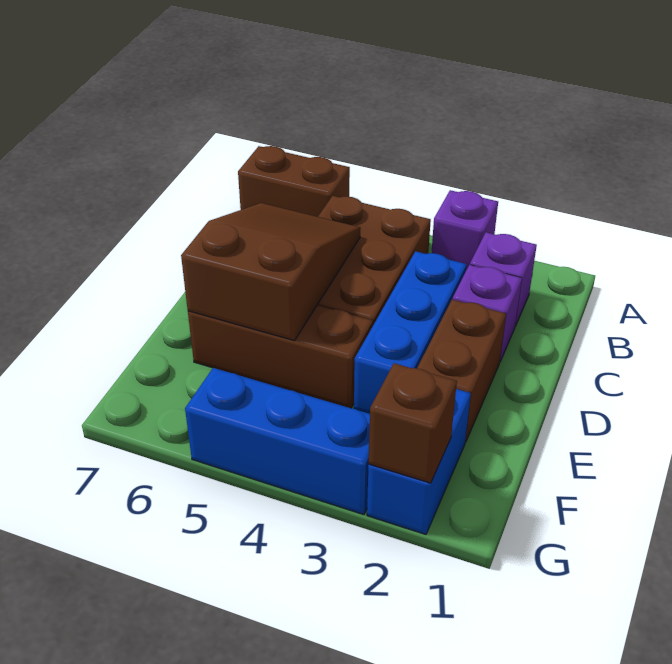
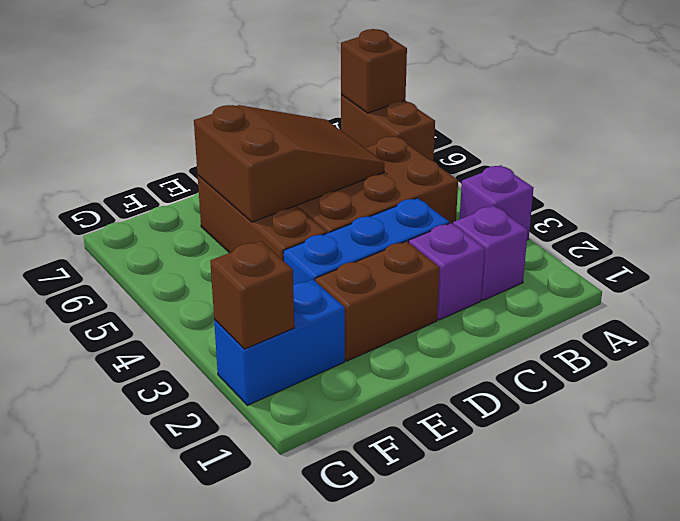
none -> brown 1x1 brick [341,29,407,113]
blue 1x3 brick [185,368,370,515] -> none

